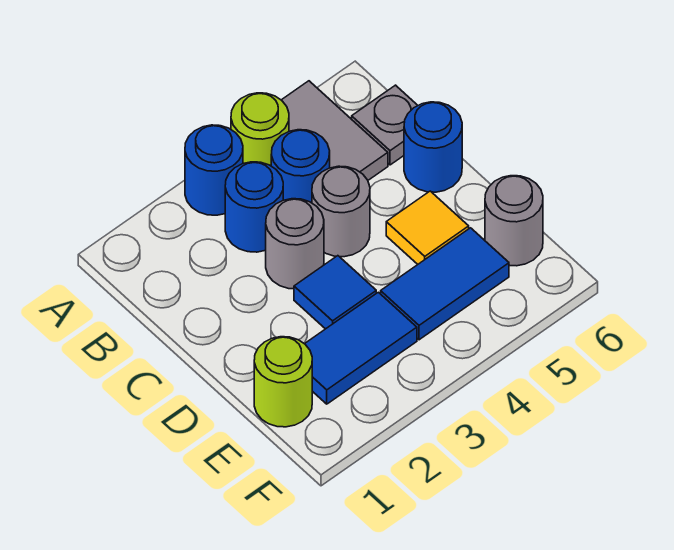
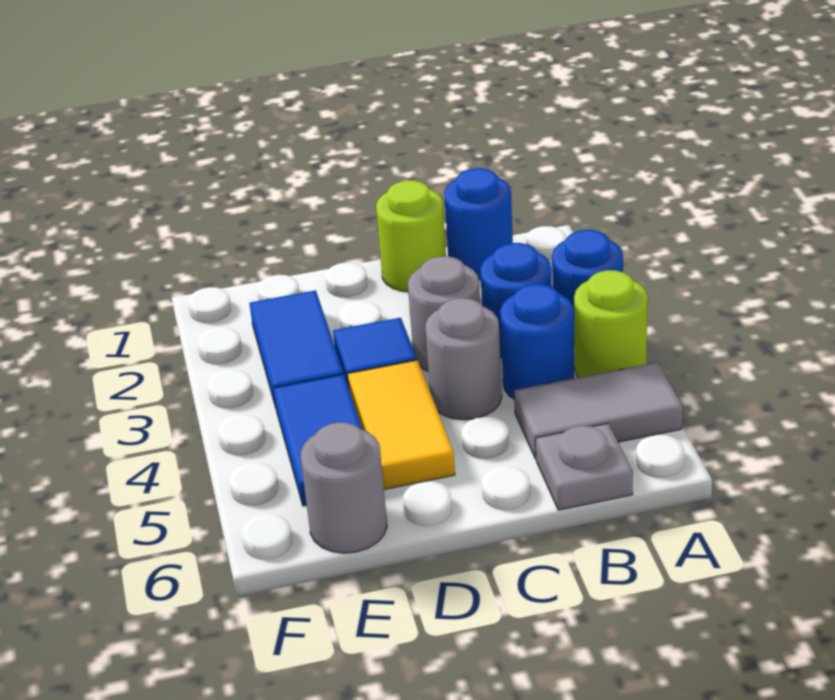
blue 1x1 round brick [404,102,462,192] -> blue 1x1 round brick moved to [444,168,513,280]
yellow 1x1 tile [386,191,469,264] -> yellow 1x2 tile [348,360,455,490]
lime 1x1 round brick [254,337,312,427] -> lime 1x1 round brick moved to [376,180,446,292]

